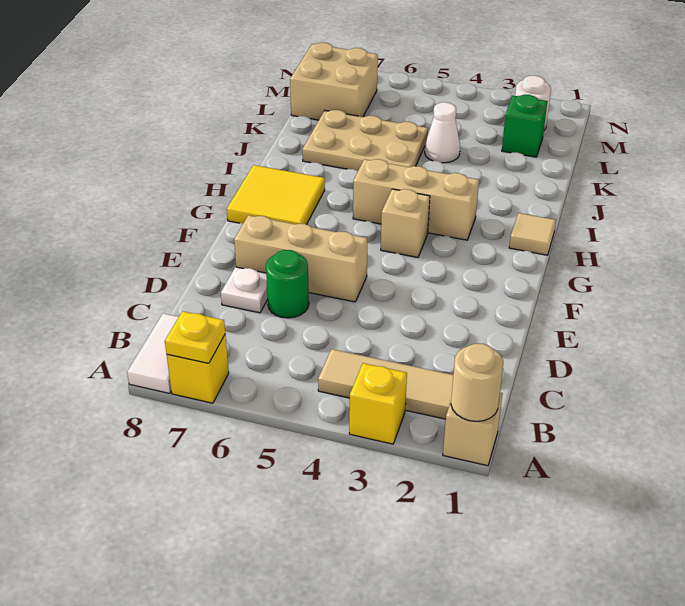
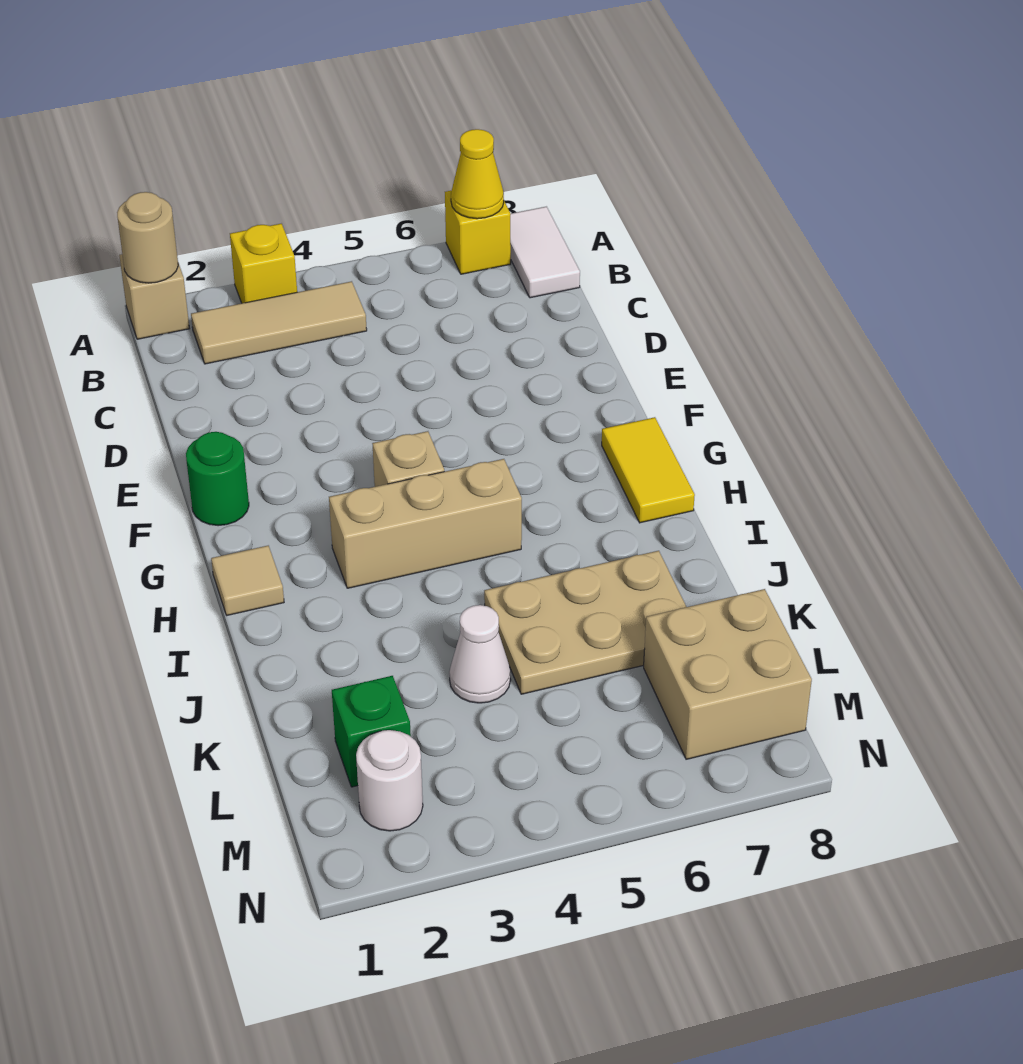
yellow 1x1 plate [165,311,225,363] -> yellow 1x1 cone [451,129,504,219]
green 1x1 round brick [266,250,309,318] -> green 1x1 round brick moved to [186,432,249,526]
white 1x1 plate [221,267,268,313] -> none
tan 1x3 brick [234,215,367,302] -> none
yellow 2x2 tile [227,165,325,225] -> yellow 1x2 tile [602,417,695,523]

